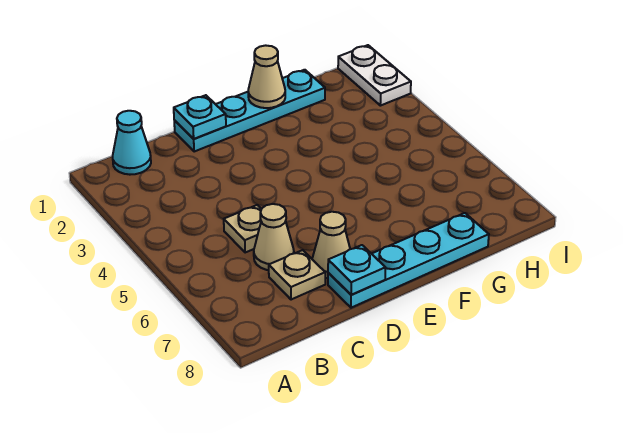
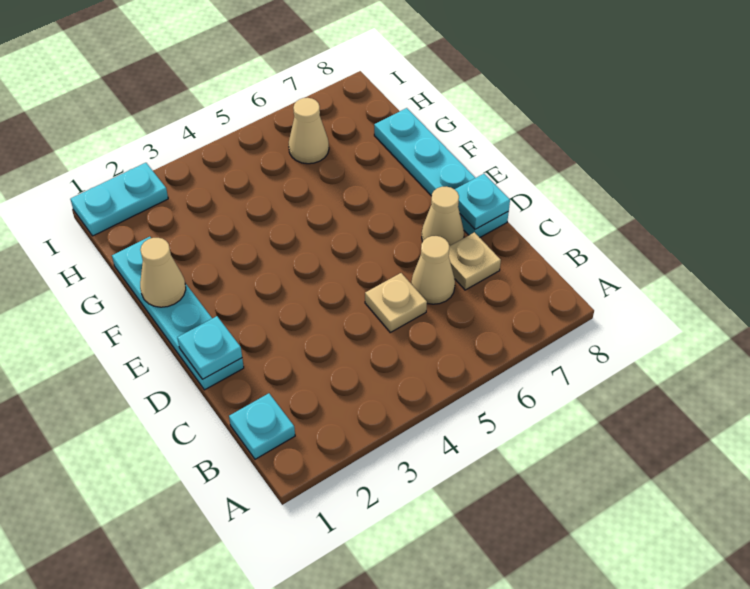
cyan 1x1 cone [113,111,151,175] -> cyan 1x1 plate [229,393,295,459]
none -> tan 1x1 cone [289,98,329,164]
white 1x2 plate [338,45,411,106] -> cyan 1x2 plate [70,163,168,236]

